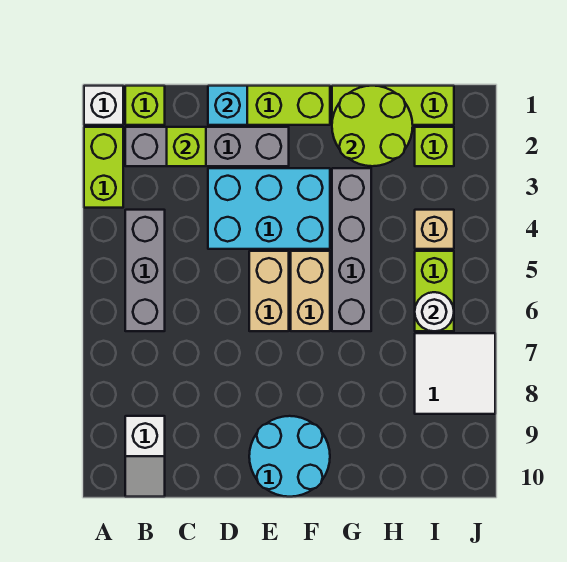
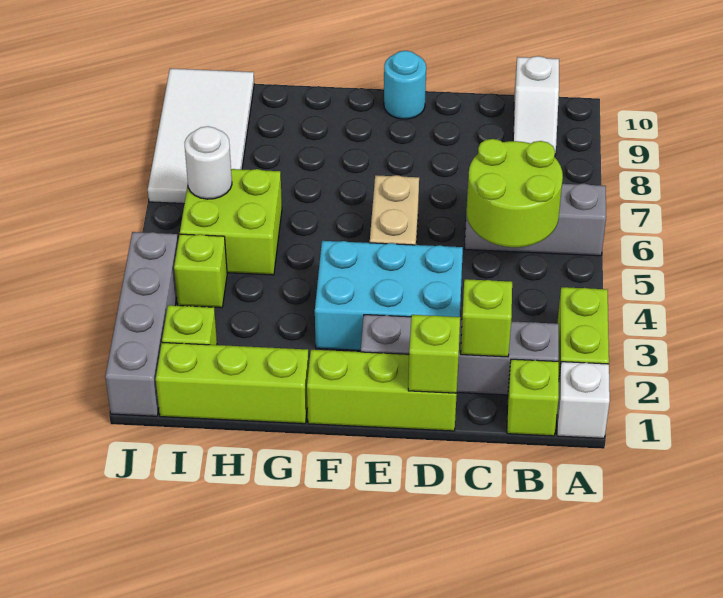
grey 1x3 brick [125,210,165,331] -> grey 1x3 brick turned to [465,184,606,256]
white 1x2 slope [125,416,165,497] -> white 1x2 slope turned to [513,56,559,155]
cyan 1x1 brick [208,86,247,125] -> lime 1x1 brick [408,315,460,393]
cyan 2x2 round brick [249,416,330,497] -> cyan 1x1 round brick [384,51,426,119]
tan 1x2 brick [291,251,330,331] -> none
lime 2x2 round brick [332,86,413,166] -> lime 2x2 round brick moved to [467,139,563,247]
grey 1x4 brick [332,168,371,331] -> grey 1x4 brick moved to [105,232,178,416]
tan 1x1 brick [415,210,454,249] -> lime 1x1 brick [174,234,227,308]
lime 1x2 brick [415,251,454,331] -> lime 2x2 brick [180,169,282,275]
white 2x2 tile [415,333,495,414] -> white 2x4 tile [148,68,254,204]

